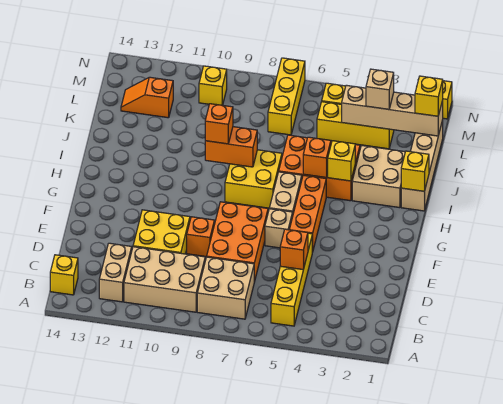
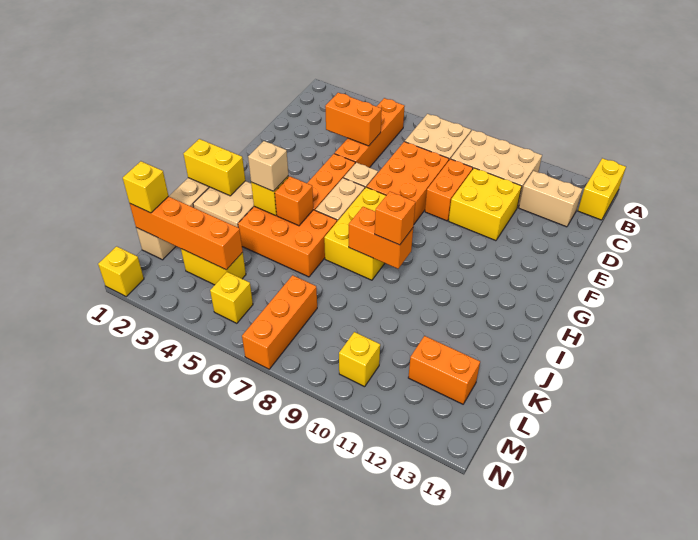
yellow 1x4 brick [271,233,312,326] -> orange 1x4 brick [335,98,405,168]
tan 1x2 brick [99,243,132,302] -> tan 1x2 brick turned to [519,171,582,227]
yellow 1x1 brick [50,255,78,295] -> yellow 1x2 brick [578,158,626,220]
orange 1x1 brick [280,229,308,270] -> orange 1x2 brick [325,93,382,146]
orange 1x1 brick [187,217,214,257] -> orange 1x2 brick [425,159,473,221]
yellow 2x2 brick [225,150,282,208] -> yellow 2x3 brick [324,187,386,280]
yellow 1x1 brick [401,151,429,191] -> yellow 1x2 brick [184,139,245,196]
tan 1x4 brick [342,85,443,136] -> orange 1x4 brick [130,196,243,270]
yellow 1x3 brick [317,102,394,149] -> yellow 1x2 brick [181,249,246,285]
tan 1x1 brick [366,69,394,109] -> tan 1x1 brick moved to [248,141,288,191]
yellow 1x3 brick [268,58,305,135] -> orange 1x3 brick [242,275,317,369]
orange 1x2 slope [121,77,173,118] -> orange 1x2 brick [408,336,480,404]

